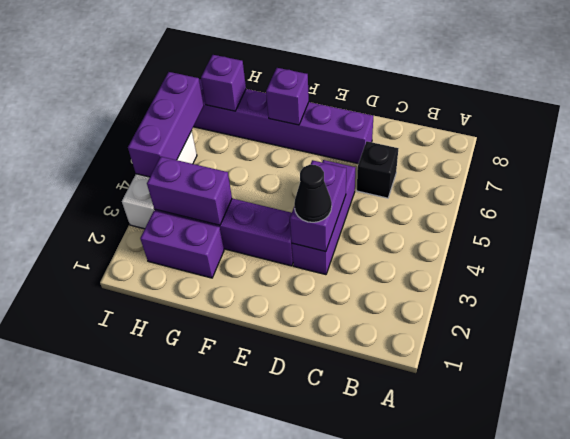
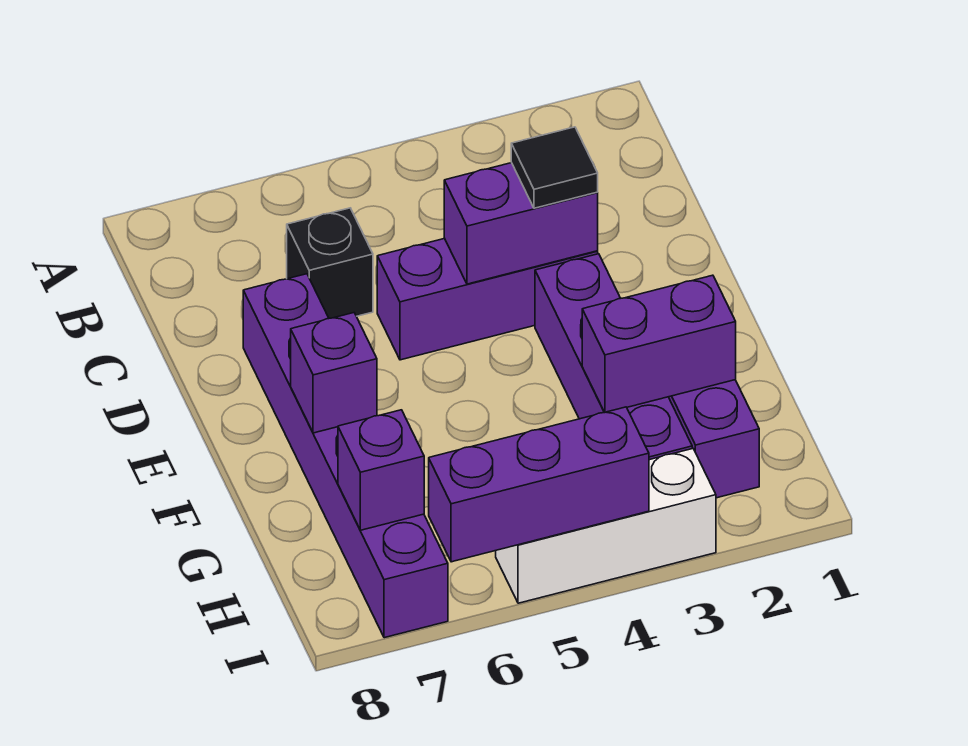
black 1x1 cone [294,165,332,222] -> black 1x1 tile [511,127,598,208]
purple 1x2 brick [147,157,232,225] -> purple 1x2 brick turned to [582,275,736,412]

